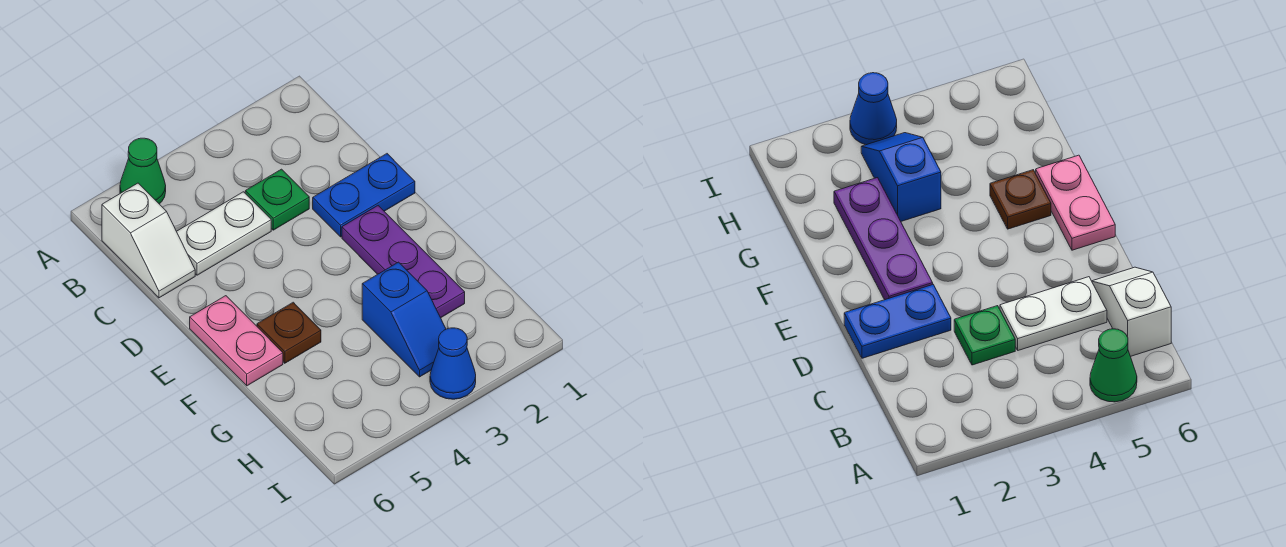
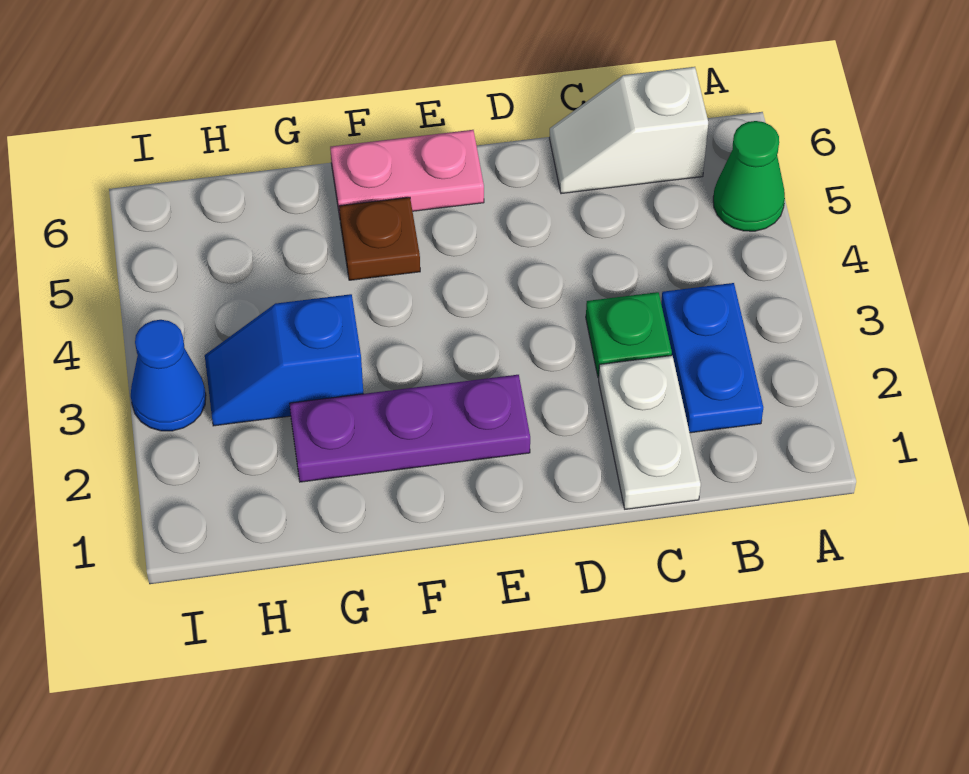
white 1x2 plate [177,192,271,275] -> white 1x2 plate moved to [599,355,701,509]
blue 1x2 plate [313,154,415,237] -> blue 1x2 plate moved to [661,283,763,433]

